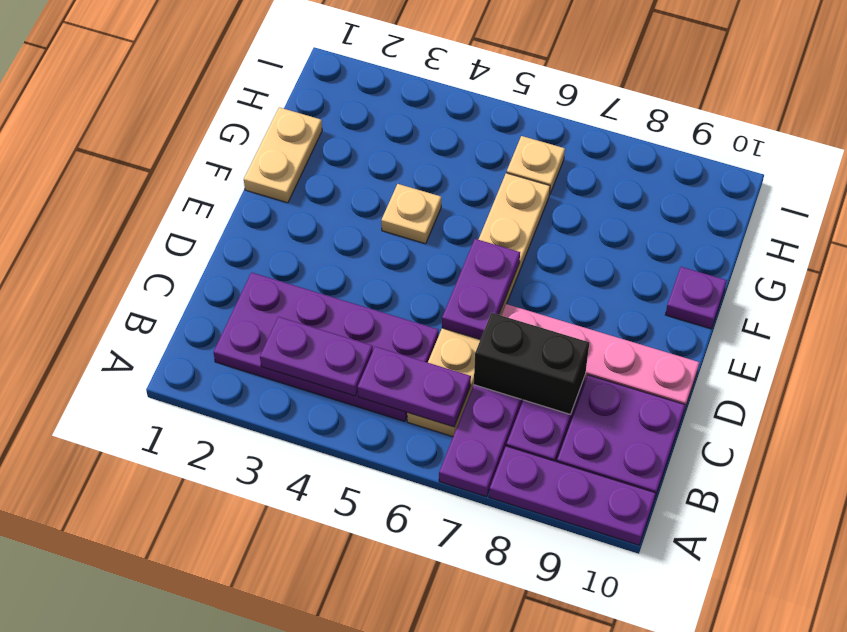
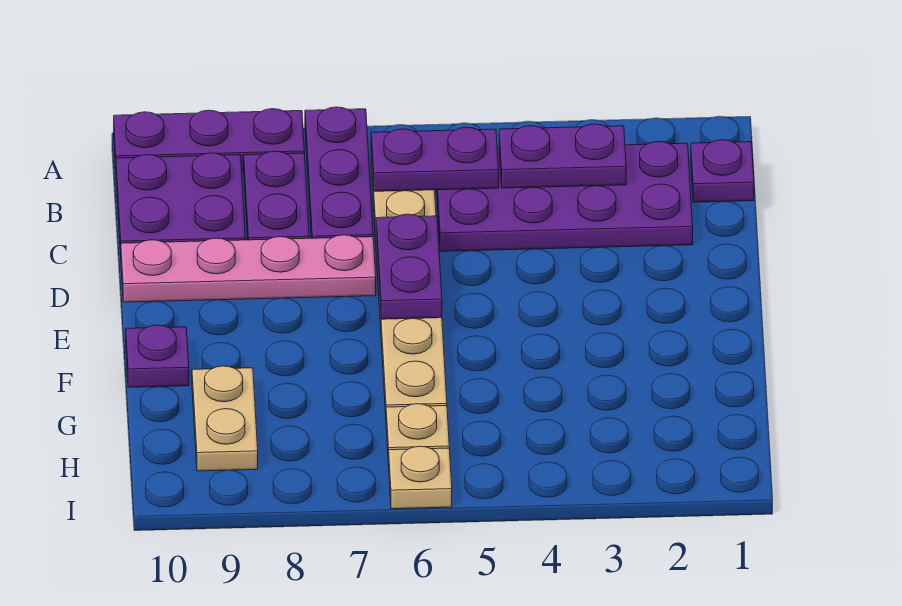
none -> purple 1x1 plate [691,140,754,202]
black 1x2 brick [474,313,590,415] -> none
tan 1x2 plate [244,107,322,203] -> tan 1x2 plate moved to [192,366,258,471]
tan 1x1 plate [381,184,441,244] -> tan 1x1 plate moved to [389,446,452,509]

